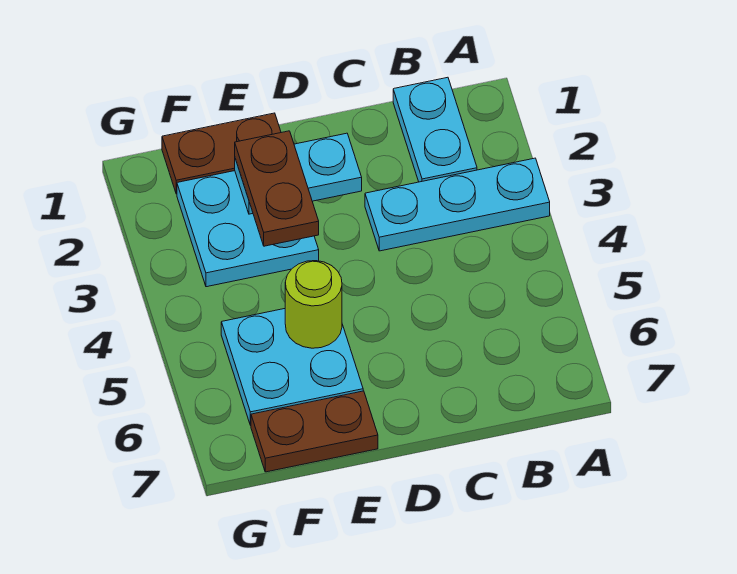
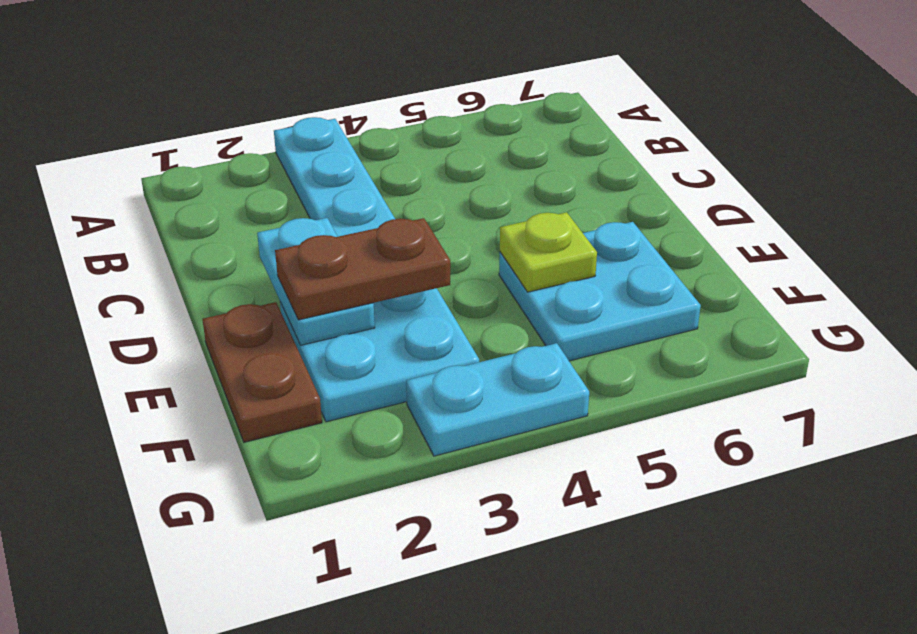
cyan 1x2 plate [393,77,477,182] -> cyan 1x2 plate moved to [406,343,589,456]
lime 1x1 round brick [285,261,342,348] -> lime 1x1 plate [500,212,597,292]
brown 1x2 plate [251,391,378,472] -> none

